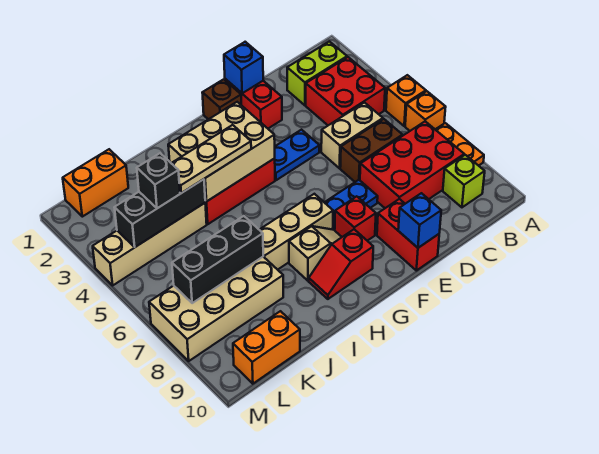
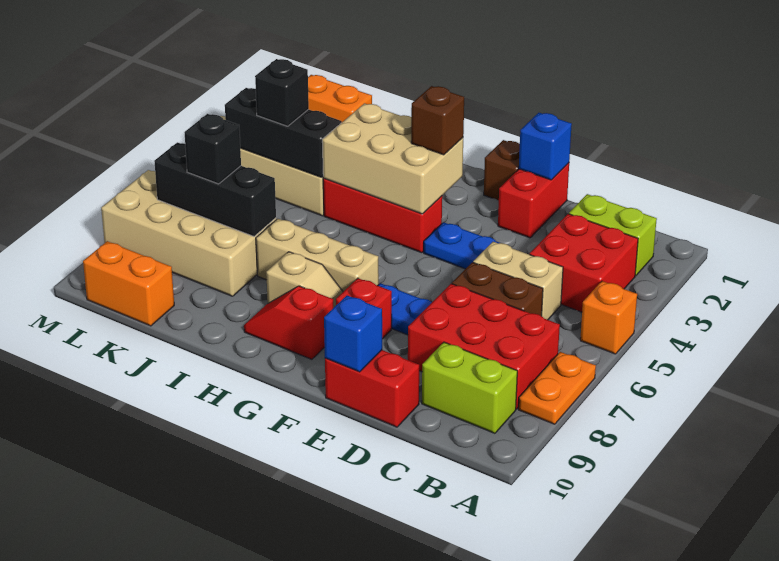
orange 1x1 brick [405,91,446,131] -> none
lime 1x1 brick [443,155,485,207] -> lime 1x2 brick [422,342,517,433]
red 1x2 brick [377,199,439,271] -> red 1x2 brick turned to [325,350,419,427]
none -> brown 1x1 brick [411,86,464,155]
tan 1x3 plate [171,125,251,193] -> none
none -> black 1x1 brick [184,114,241,184]

